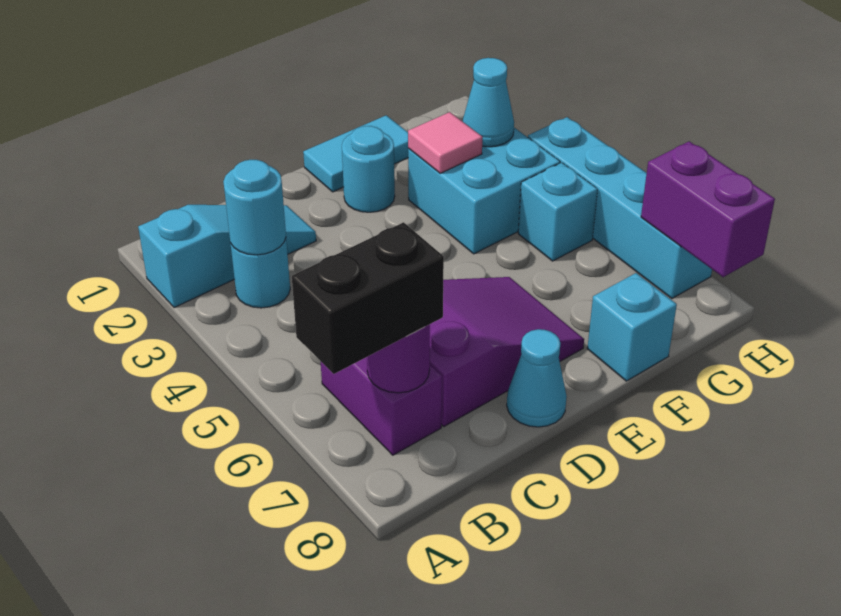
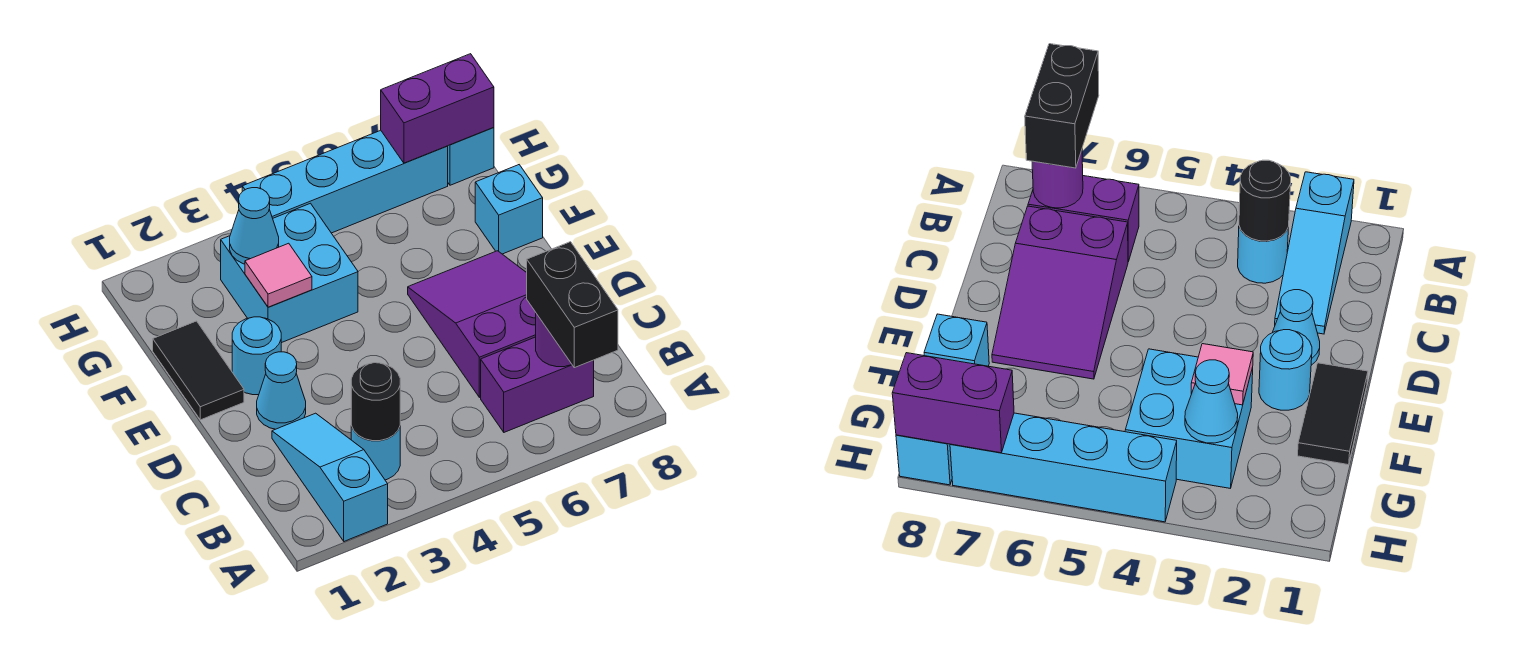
cyan 1x1 round brick [223,160,286,255] -> black 1x1 round brick [351,363,400,441]
cyan 1x1 cone [507,329,567,427] -> cyan 1x1 cone moved to [257,352,306,429]
cyan 1x2 tile [303,115,408,192] -> black 1x2 tile [153,321,244,420]
cyan 1x1 brick [518,163,598,261] -> cyan 1x1 brick moved to [448,128,494,185]

